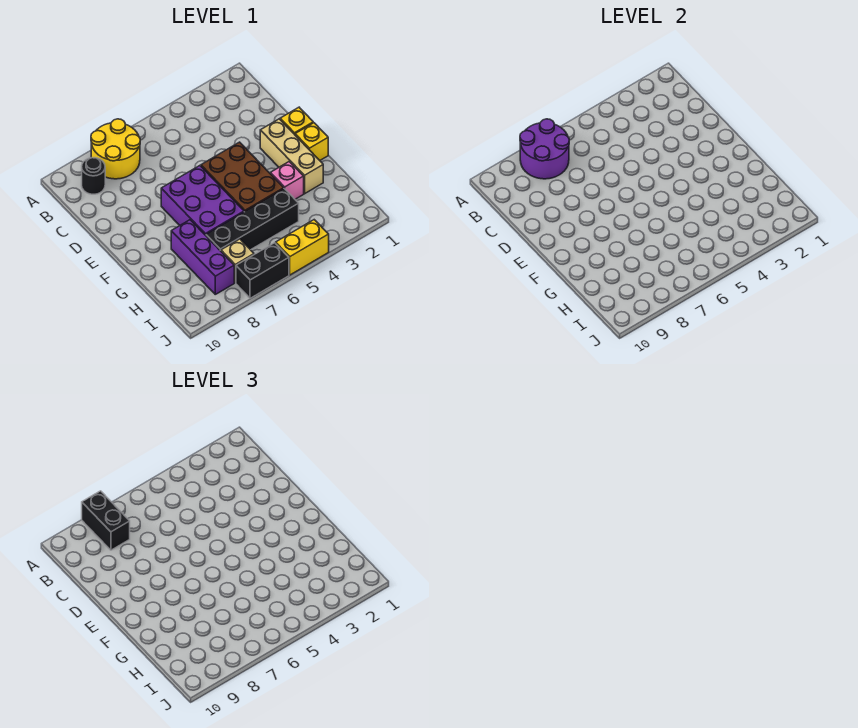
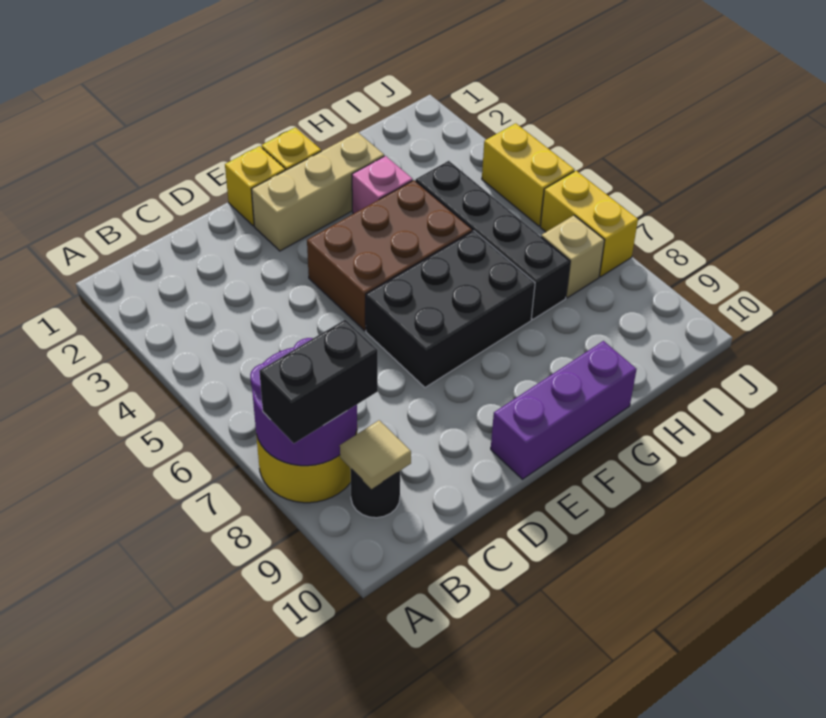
none -> tan 1x1 tile [340,420,411,489]
purple 2x3 brick [161,166,244,235] -> black 2x3 brick [366,231,535,387]
purple 1x3 brick [171,220,234,294] -> purple 1x3 brick moved to [491,341,637,479]
black 1x2 brick [236,243,289,298] -> yellow 1x2 brick [540,171,638,277]

